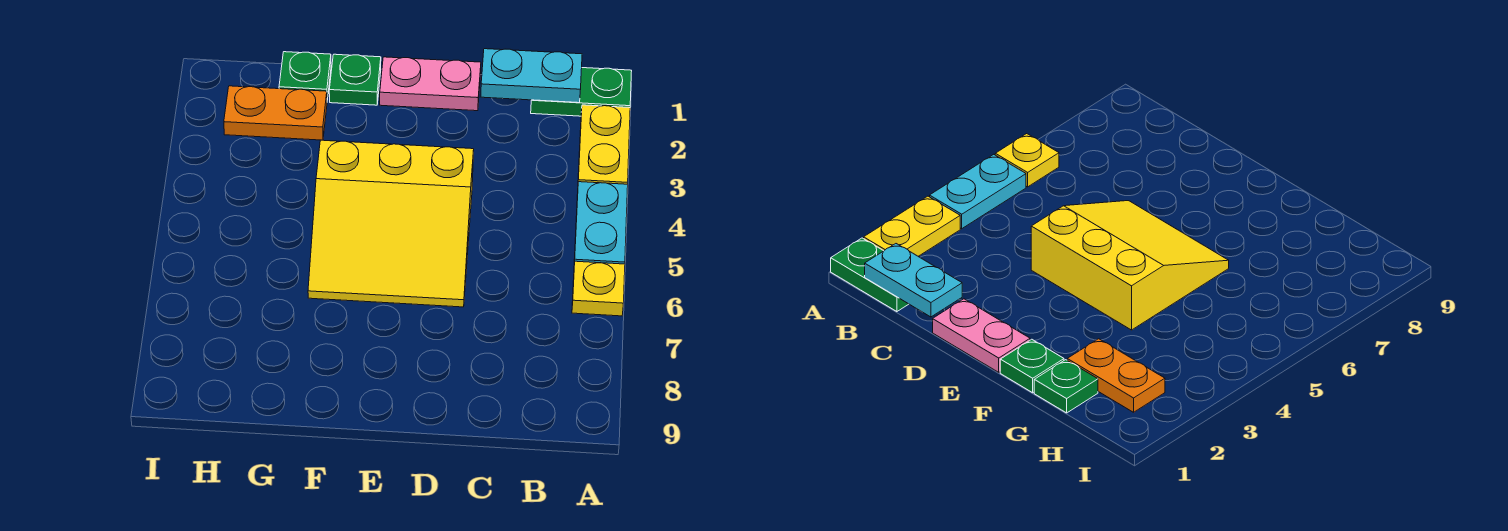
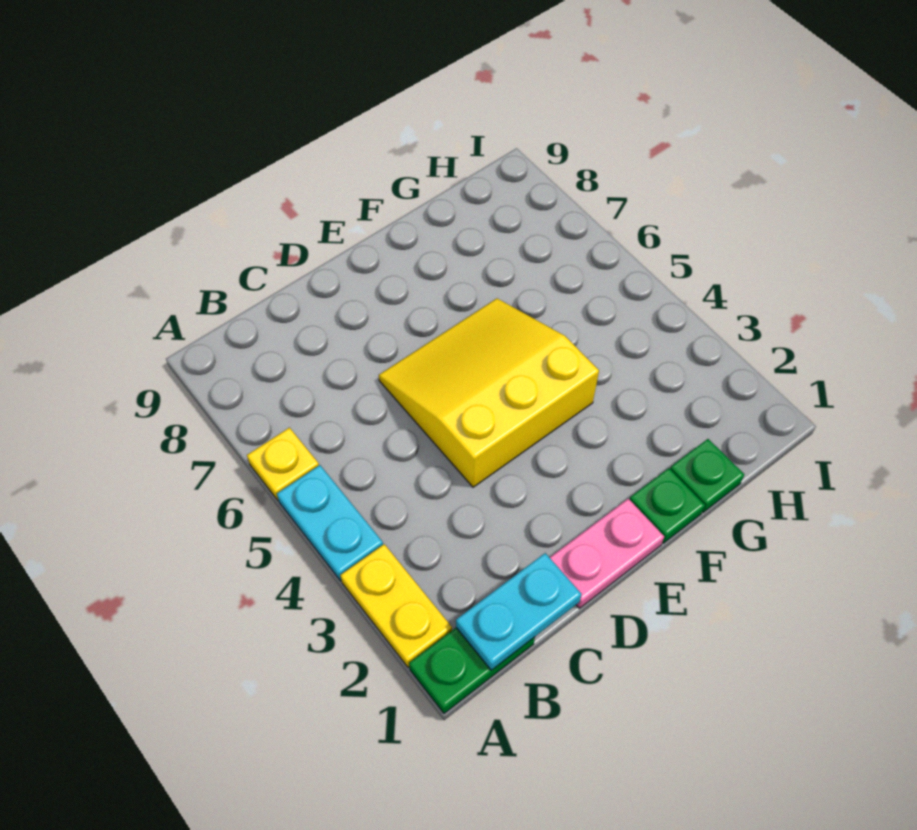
orange 1x2 plate [224,86,327,140] -> none

